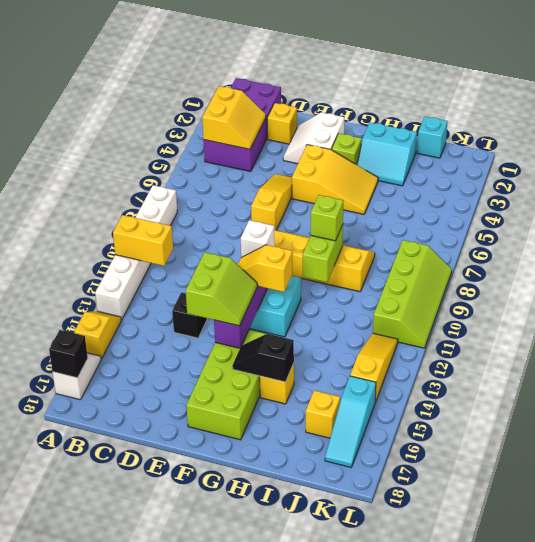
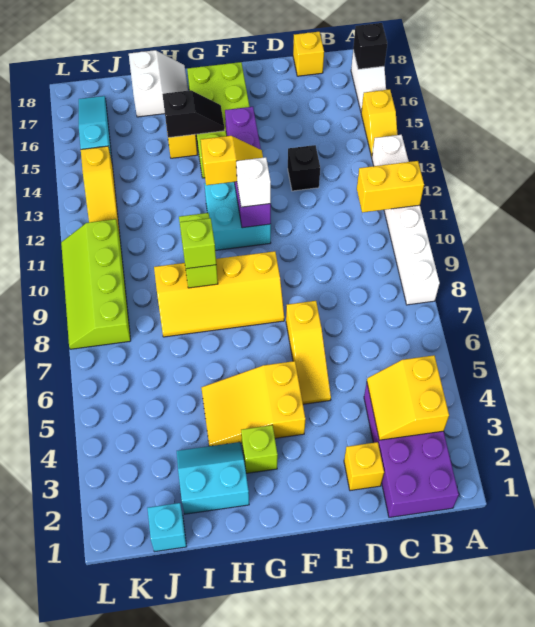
white 2x2 slope [283,112,344,164] -> white 2x2 slope moved to [129,50,188,117]
lime 2x2 slope [186,252,257,326] -> none
yellow 1x1 brick [306,390,340,438] -> yellow 1x1 brick moved to [293,32,324,76]

